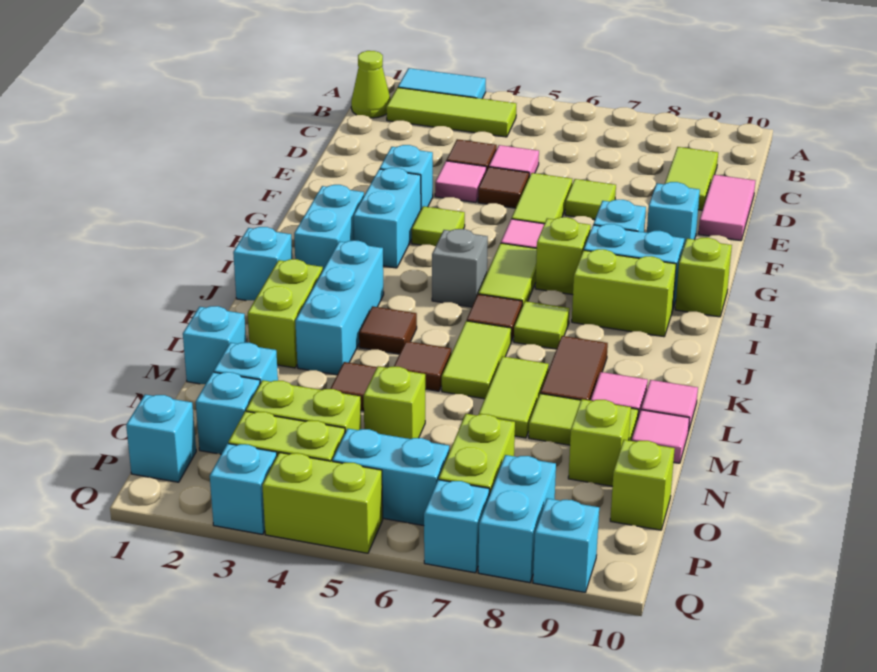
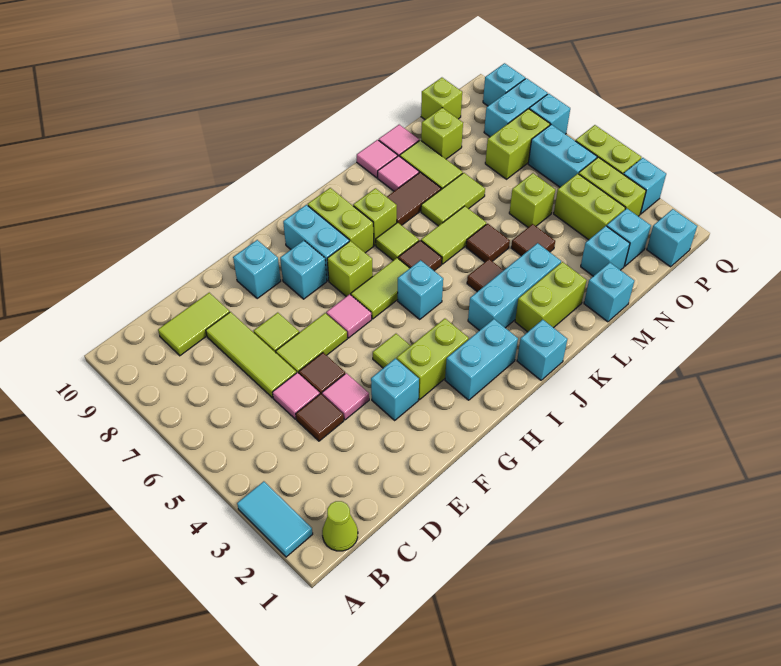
lime 1x3 tile [386,88,516,137] -> lime 1x3 tile moved to [206,312,296,398]
pink 1x2 tile [698,175,755,241] -> none
cyan 1x2 brick [353,168,421,268] -> lime 1x2 brick [397,319,469,400]
lime 1x1 brick [675,238,732,317] -> lime 1x1 brick moved to [353,188,397,245]
grey 1x1 brick [432,229,488,307] -> cyan 1x1 brick [398,260,443,319]

